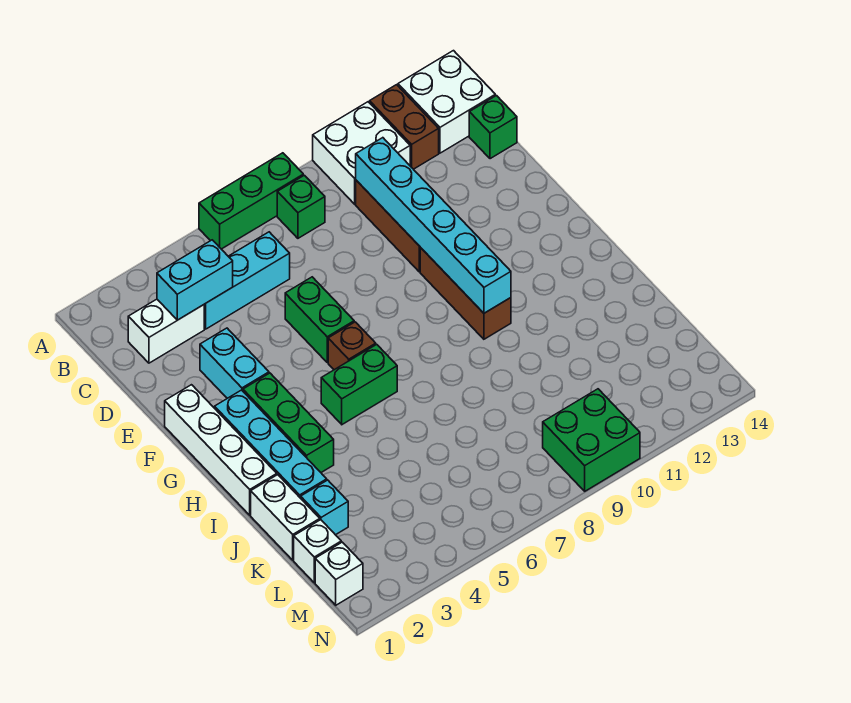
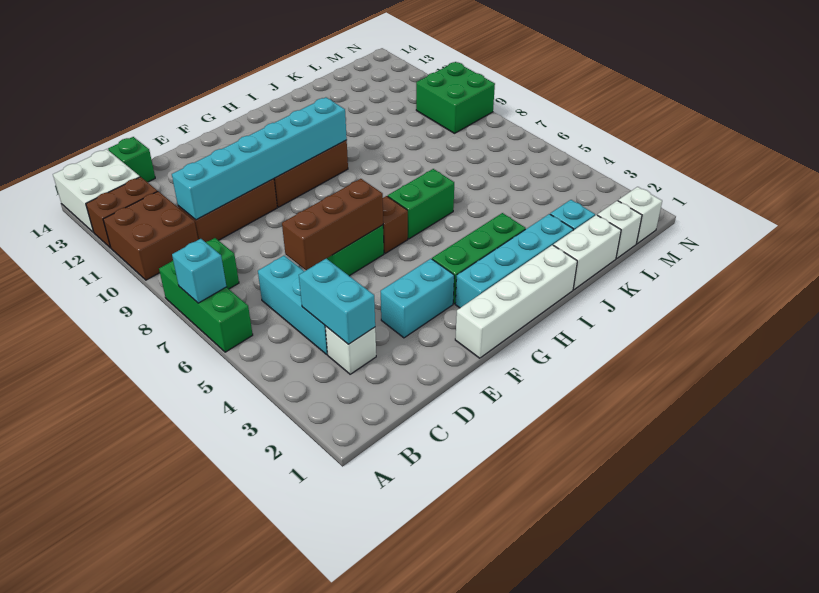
none -> cyan 1x1 brick [172,239,226,303]
white 2x2 brick [313,102,410,204] -> brown 2x2 brick [103,191,198,280]
white 1x2 brick [128,299,204,363] -> white 1x1 brick [325,326,376,374]
none -> brown 1x3 brick [282,179,383,270]
green 1x2 brick [321,344,397,424] -> green 1x2 brick turned to [388,169,454,239]

